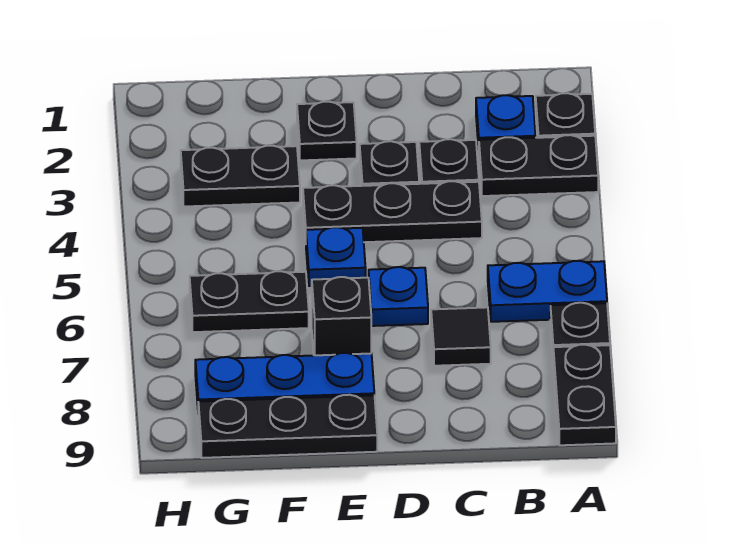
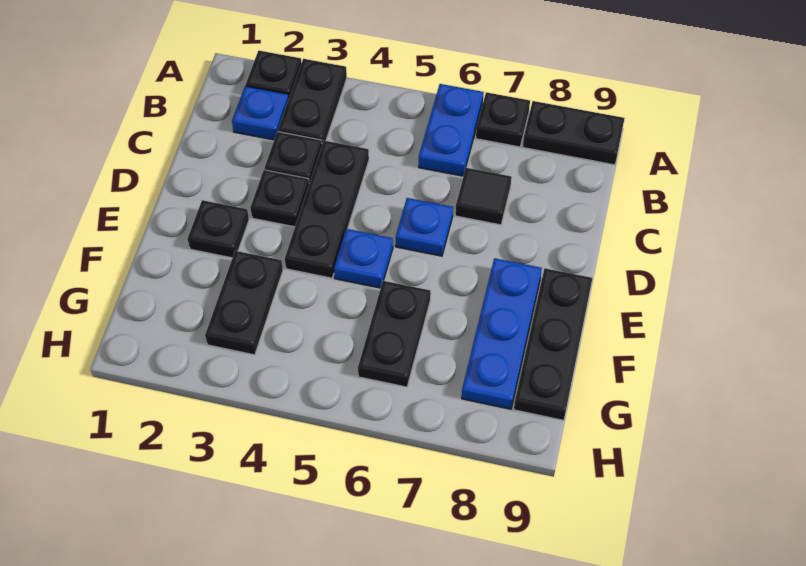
black 1x1 brick [312,277,371,355] -> none

